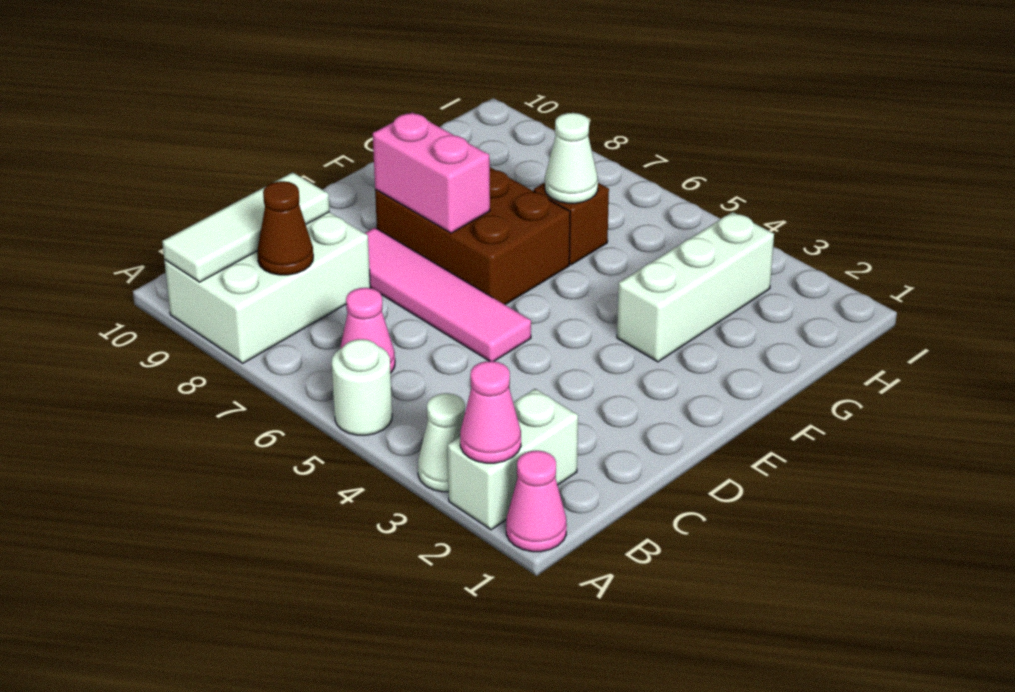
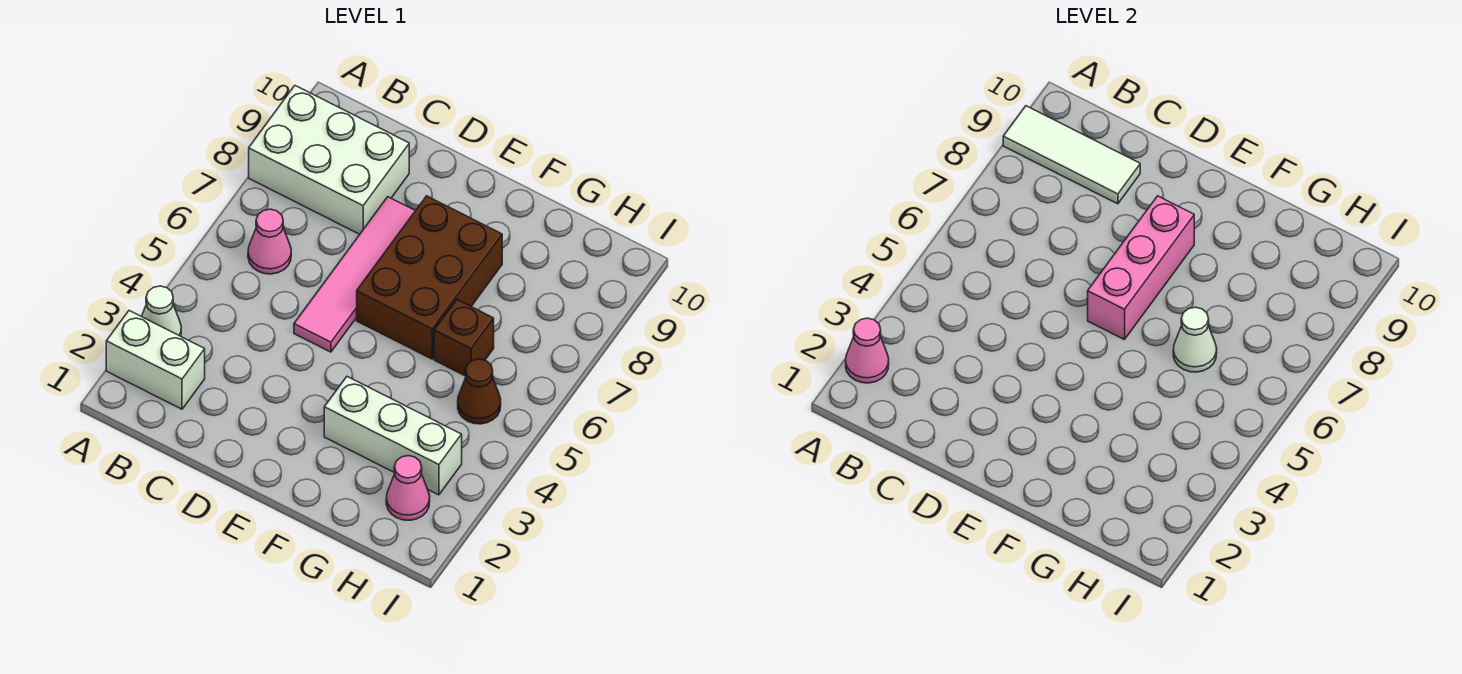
pink 1x1 cone [506,451,567,552] -> pink 1x1 cone moved to [386,456,430,520]
white 1x1 round brick [332,339,392,435] -> none
brown 1x1 cone [257,181,313,275] -> brown 1x1 cone moved to [458,359,501,424]
pink 1x2 brick [373,112,490,233] -> pink 1x3 brick [1088,196,1194,340]

